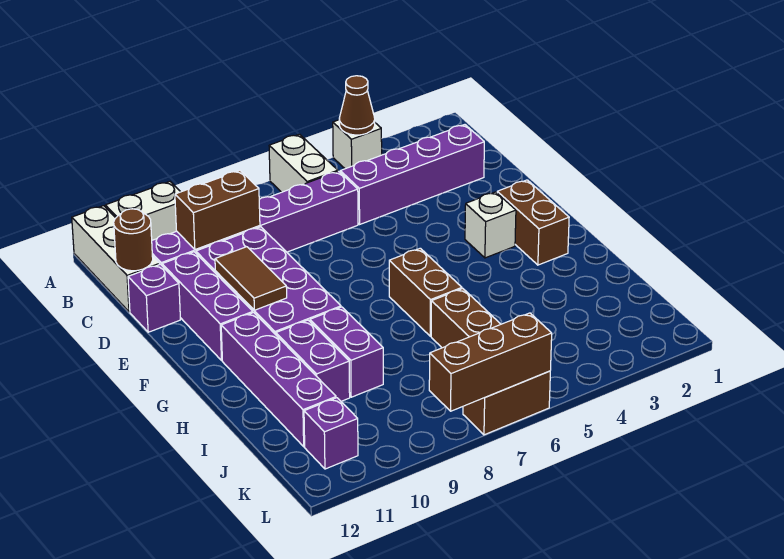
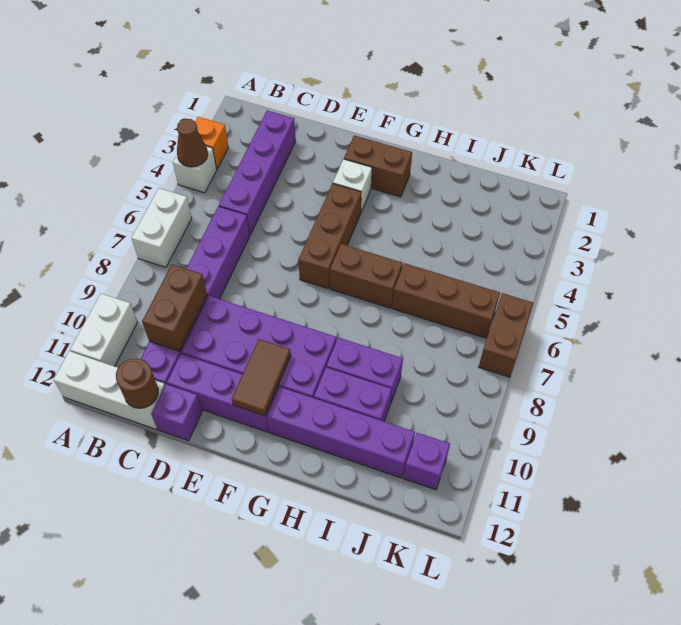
none -> orange 1x1 brick [195,117,229,169]
white 1x2 brick [269,134,338,192] -> white 1x2 brick turned to [131,188,192,267]
brown 1x2 tile [215,247,287,310] -> brown 1x2 tile turned to [232,339,291,416]
brown 1x3 brick [429,313,552,411] -> brown 1x3 brick moved to [298,183,361,289]

